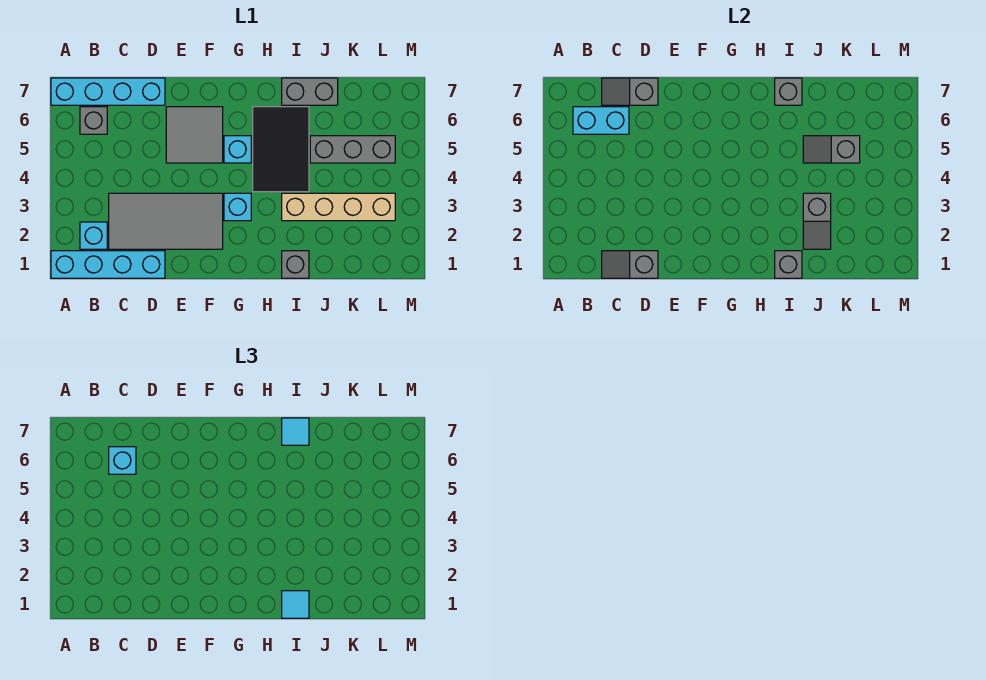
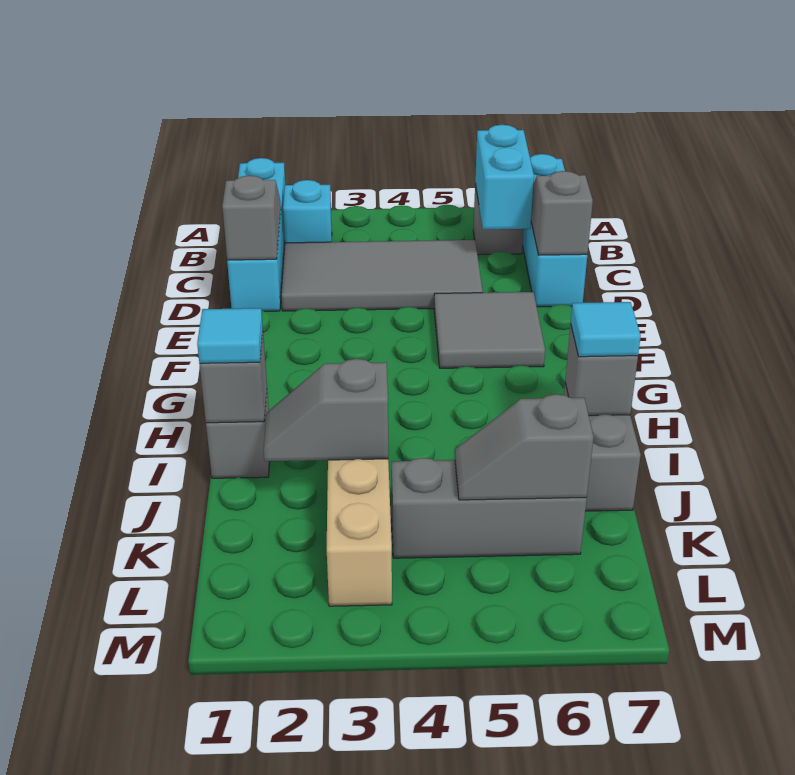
grey 2x4 tile [109,193,223,249] -> grey 2x4 tile turned to [281,240,483,311]
cyan 1x1 brick [109,447,136,474] -> none
cyan 1x1 brick [224,193,251,221] -> none
cyan 1x1 brick [224,136,251,163] -> none
black 2x3 tile [253,107,309,192] -> none
grey 1x3 brick [310,136,395,163] -> grey 1x3 brick turned to [392,458,587,558]
grey 1x2 slope [803,136,860,163] -> grey 1x2 slope turned to [455,394,594,500]

